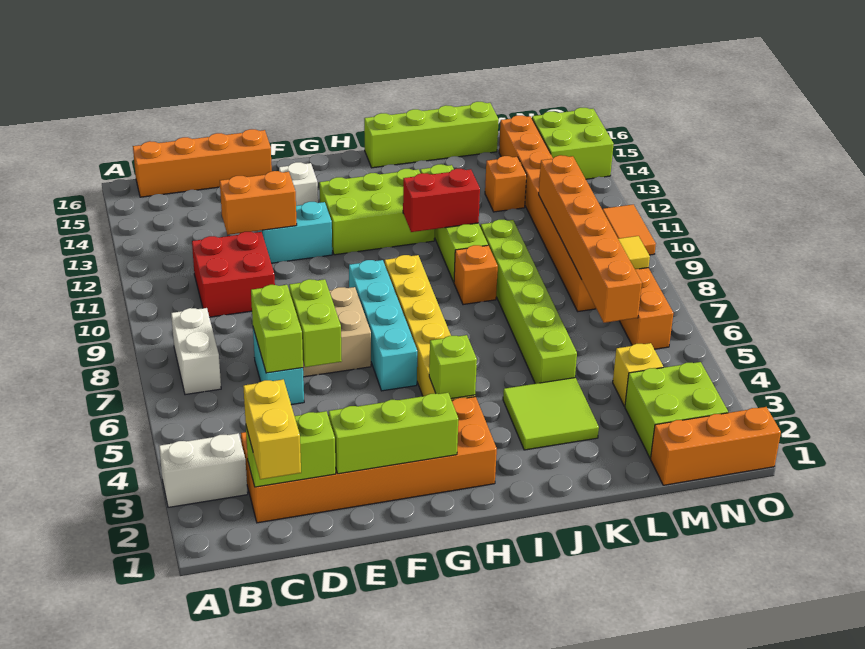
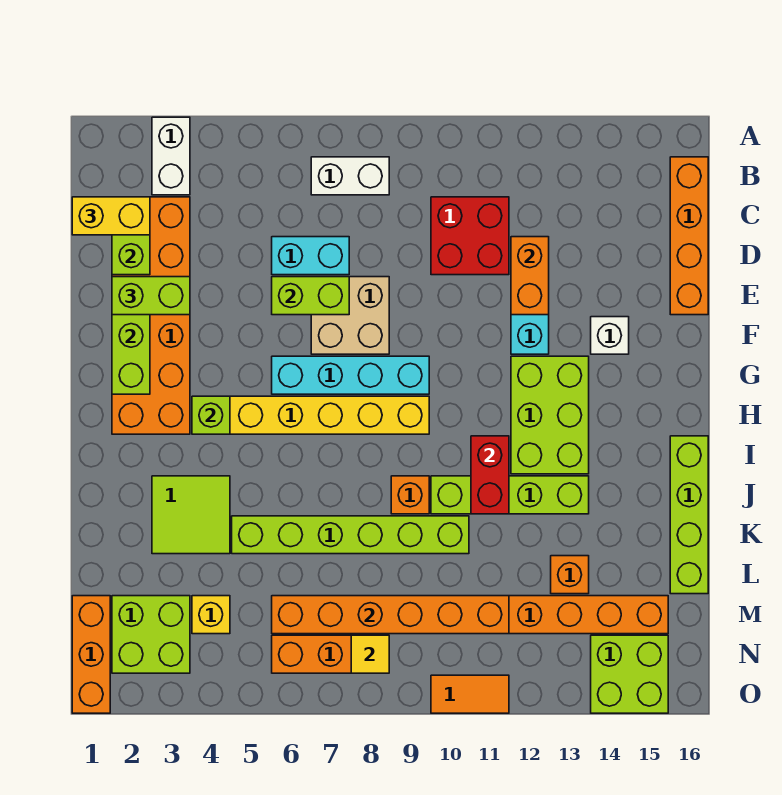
lime 1x2 brick [251,285,303,373] -> lime 1x2 brick moved to [112,277,190,315]

